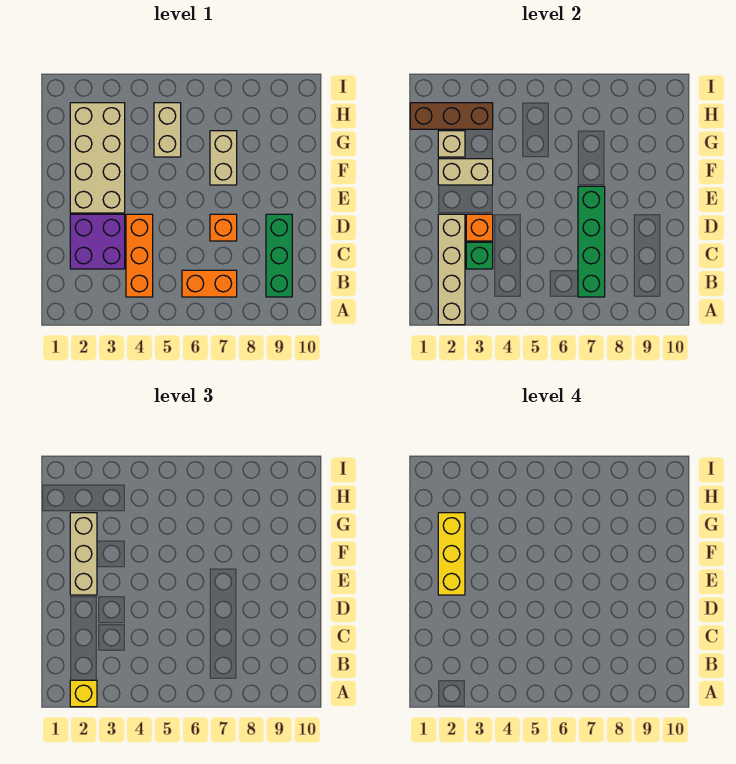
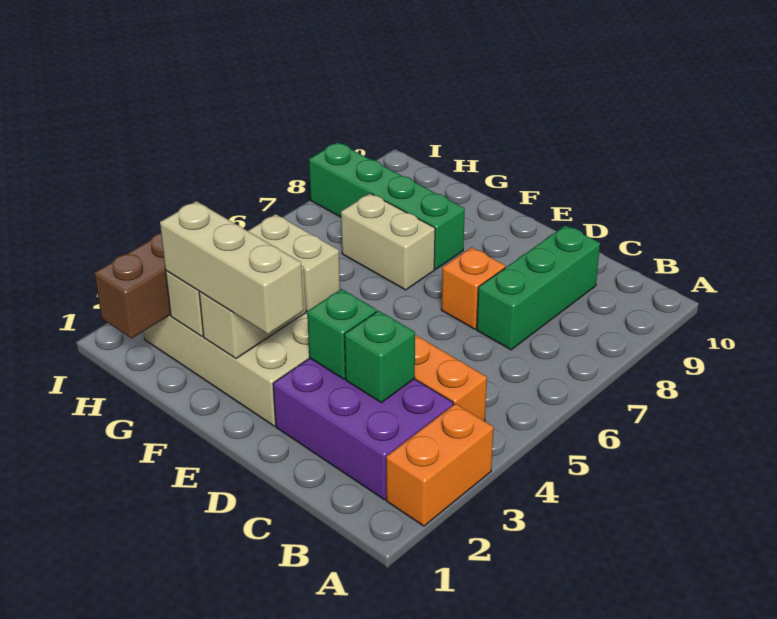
tan 1x4 brick [438,214,465,325] -> none
yellow 1x1 brick [70,680,97,707] -> none
orange 1x2 brick [182,270,237,297] -> orange 1x2 brick moved to [386,404,494,526]
green 1x4 brick [578,186,605,297] -> green 1x4 brick moved to [309,142,465,269]
green 1x3 brick [266,214,292,297] -> green 1x3 brick turned to [477,225,600,350]
purple 2x2 brick [70,214,125,269] -> purple 2x3 brick [273,358,453,500]
orange 1x1 brick [466,214,493,241] -> green 1x1 brick [307,289,377,379]
yellow 1x3 brick [438,513,465,595] -> none

